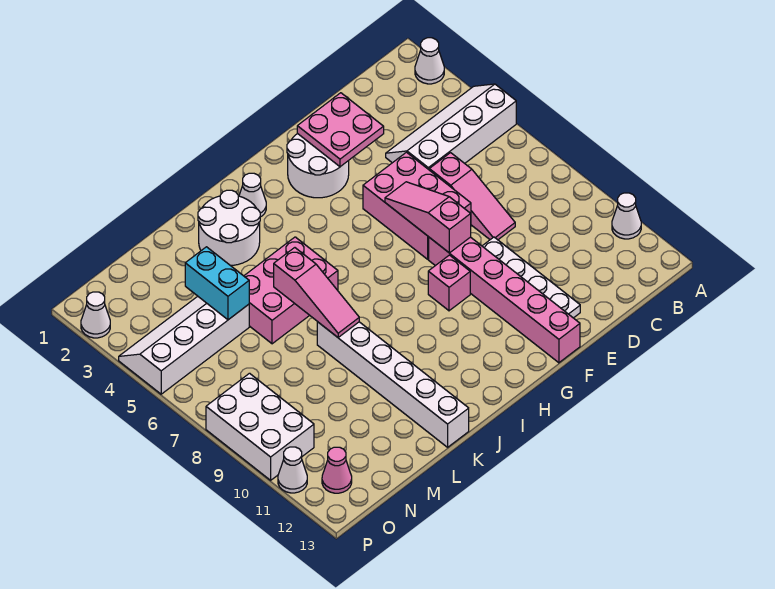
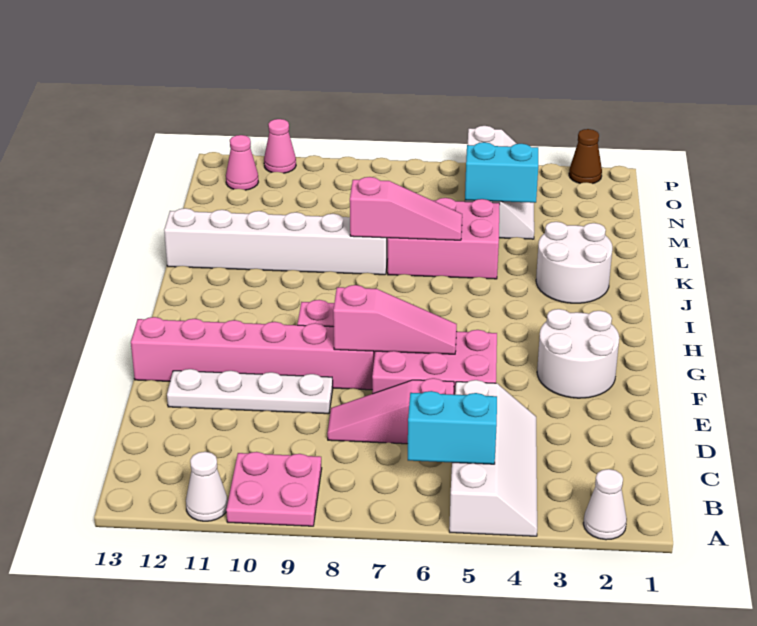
none -> cyan 1x2 brick [408,391,497,464]
pink 2x2 plate [297,93,384,167] -> pink 2x2 plate moved to [226,452,322,526]
white 1x1 cone [239,173,266,217] -> none
pink 2x3 brick [244,237,338,344] -> pink 2x3 brick turned to [388,198,500,279]
pink 1x3 slope [274,248,359,337] -> pink 1x3 slope turned to [350,177,462,240]
white 2x3 brick [206,373,314,480] -> none
white 1x1 cone [81,292,110,338] -> brown 1x1 cone [569,129,602,184]
white 1x1 cone [278,447,307,493] -> pink 1x1 cone [264,119,296,173]

